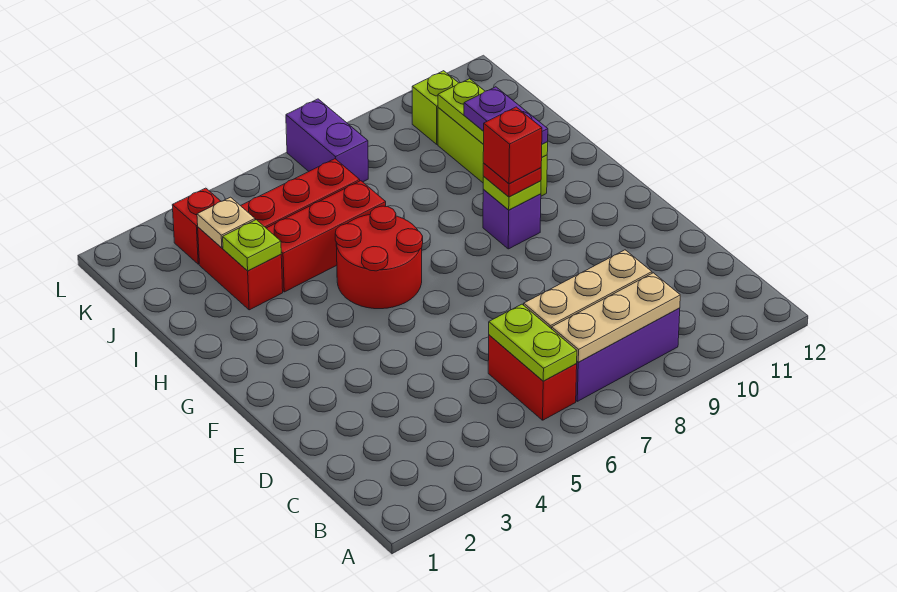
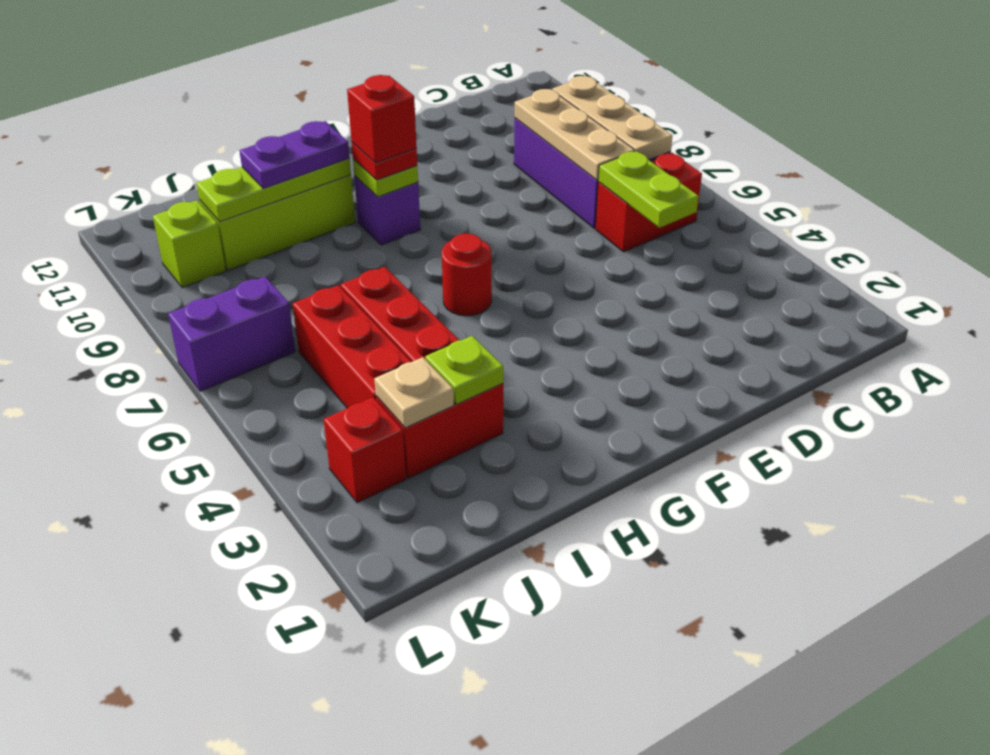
lime 1x2 plate [489,304,577,381] -> lime 1x2 plate turned to [598,151,699,228]
red 2x2 round brick [335,206,423,309] -> red 1x1 round brick [442,234,492,316]

